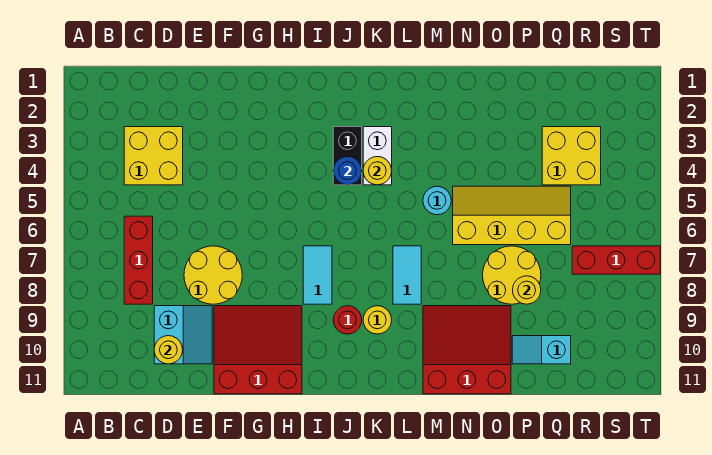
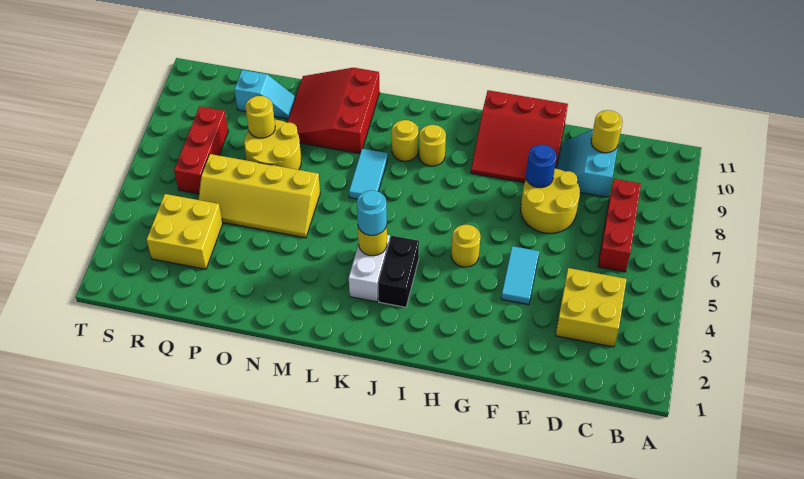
none -> yellow 1x1 round brick [451,225,480,267]
cyan 1x2 tile [303,246,332,304] -> cyan 1x2 tile moved to [501,246,539,305]
blue 1x1 round brick [333,157,362,185] -> blue 1x1 round brick moved to [526,145,556,188]
red 1x1 round brick [333,306,362,334] -> yellow 1x1 round brick [419,125,446,166]
cyan 1x1 round brick [423,186,451,215] -> cyan 1x1 round brick moved to [357,190,387,235]
red 3x3 slope [423,306,511,394] -> red 3x3 slope turned to [287,68,380,154]
red 1x3 brick [572,246,660,274] -> red 1x3 brick turned to [174,106,228,194]

